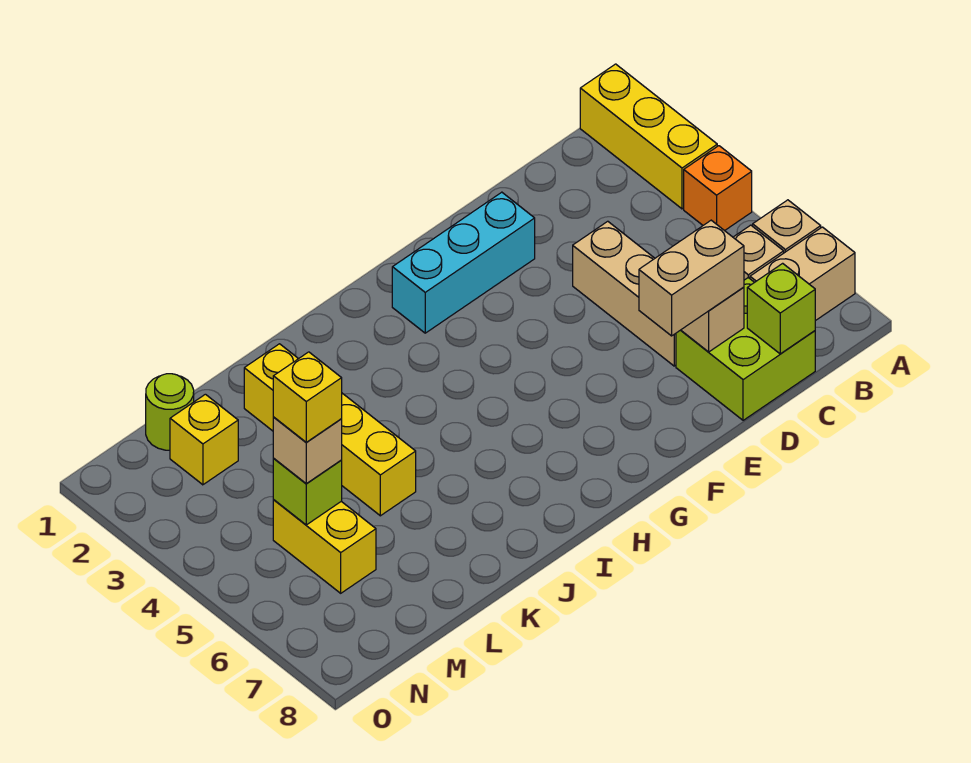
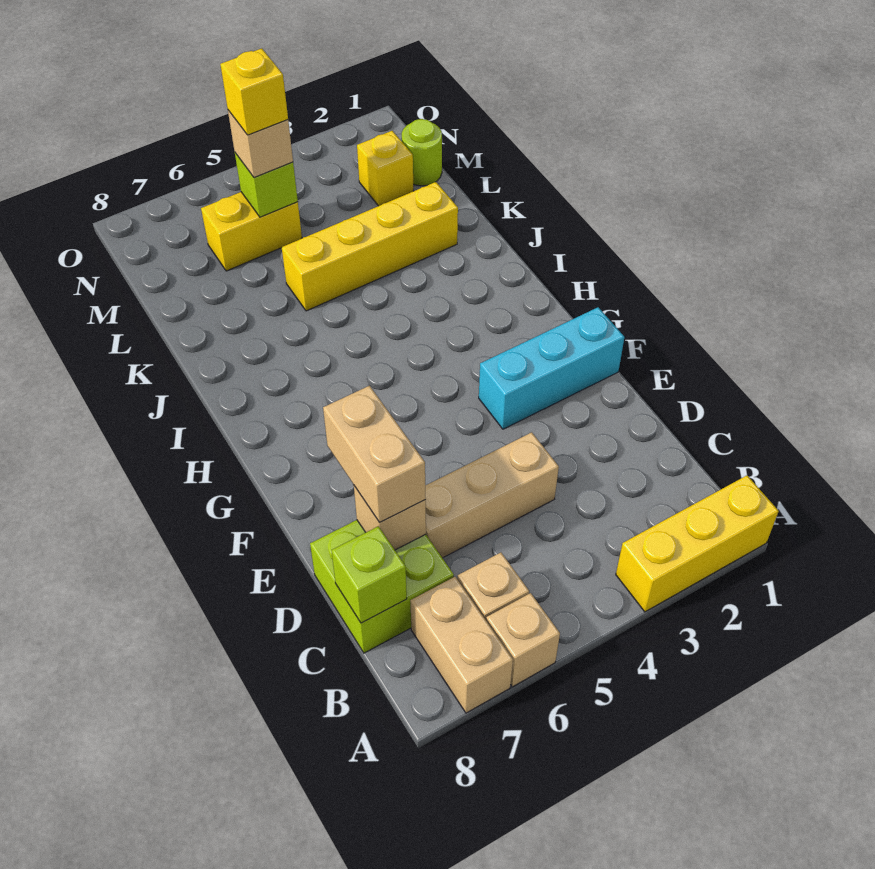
orange 1x1 brick [684,146,752,231] -> none
cyan 1x3 brick [392,192,535,333] -> cyan 1x3 brick turned to [479,307,624,429]

